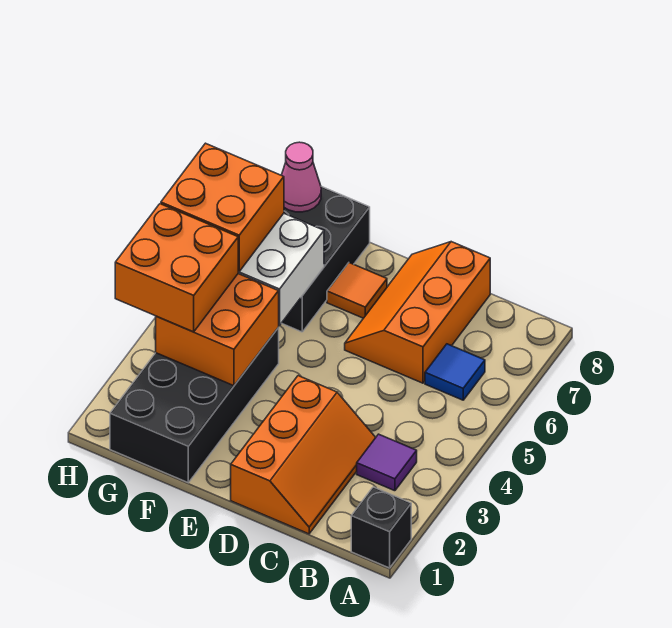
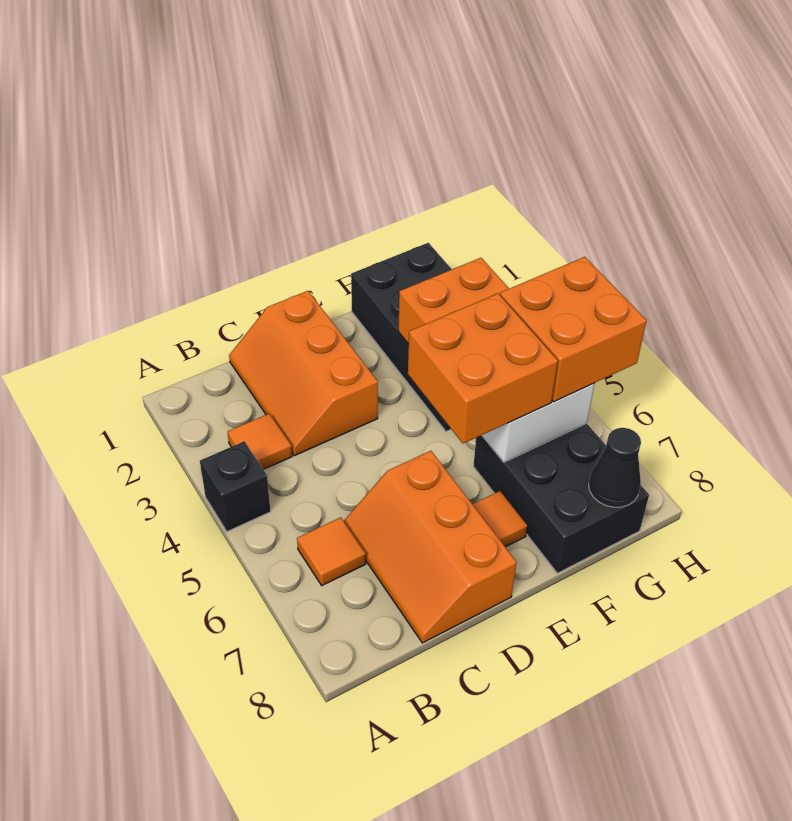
black 1x1 brick [351,487,411,568] -> black 1x1 brick moved to [200,441,271,532]
purple 1x1 tile [357,434,417,491] -> orange 1x1 tile [228,414,292,470]
blue 1x1 tile [425,344,485,400] -> orange 1x1 tile [297,517,366,585]
orange 2x3 slope [345,242,490,383] -> orange 2x3 slope turned to [344,451,517,643]
orange 2x2 brick [115,204,238,332] -> orange 2x2 brick moved to [408,294,558,444]
pink 1x1 cone [281,142,321,212] -> black 1x1 cone [589,428,641,507]

